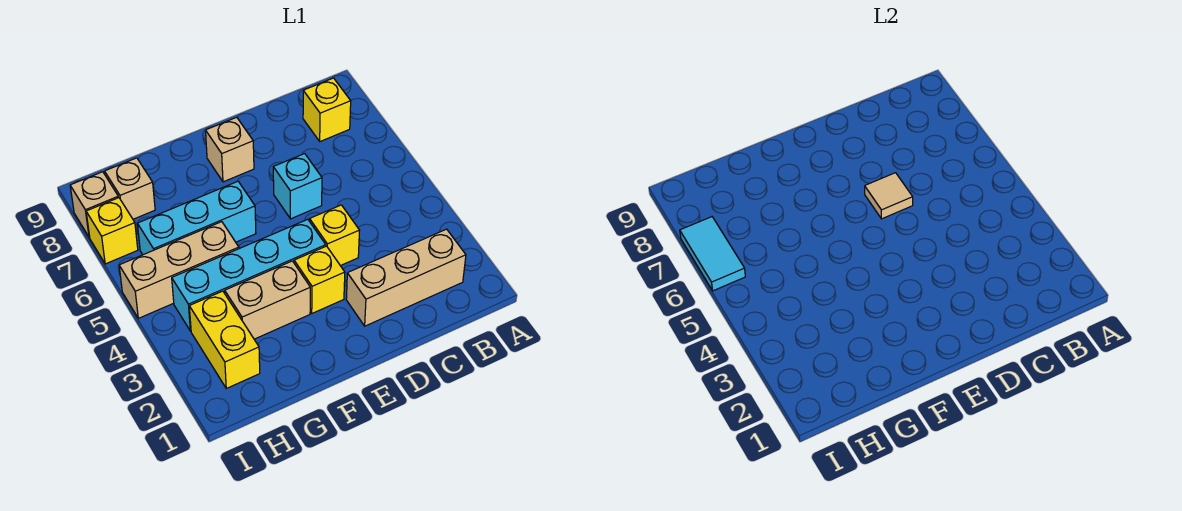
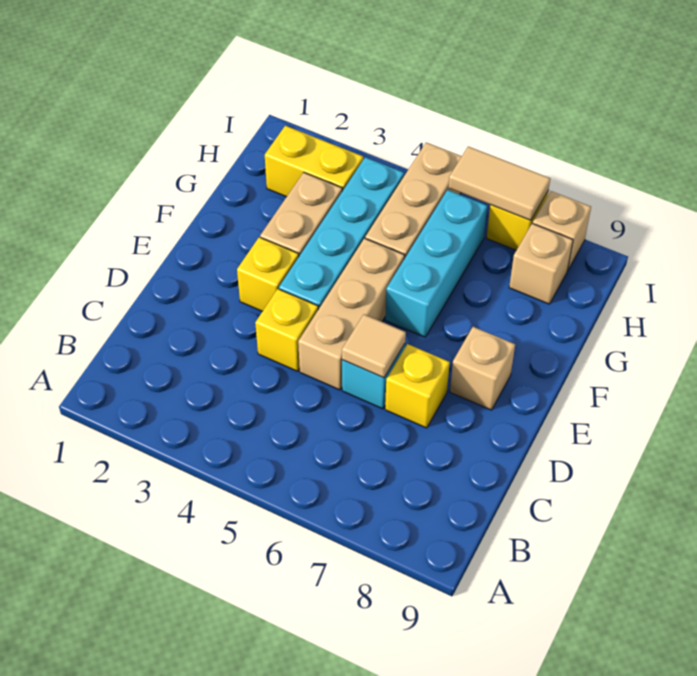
tan 1x3 brick [346,229,466,326] -> tan 1x3 brick moved to [298,238,405,390]
yellow 1x1 brick [303,78,351,141] -> yellow 1x1 brick moved to [385,344,450,428]
cyan 1x2 tile [680,217,745,291] -> tan 1x2 tile [448,146,550,221]

